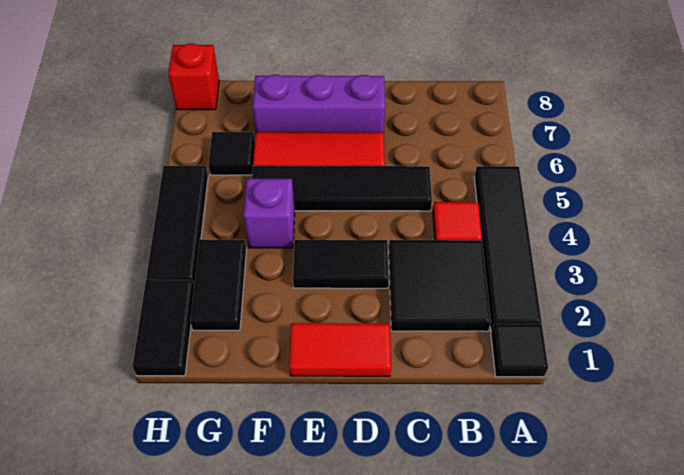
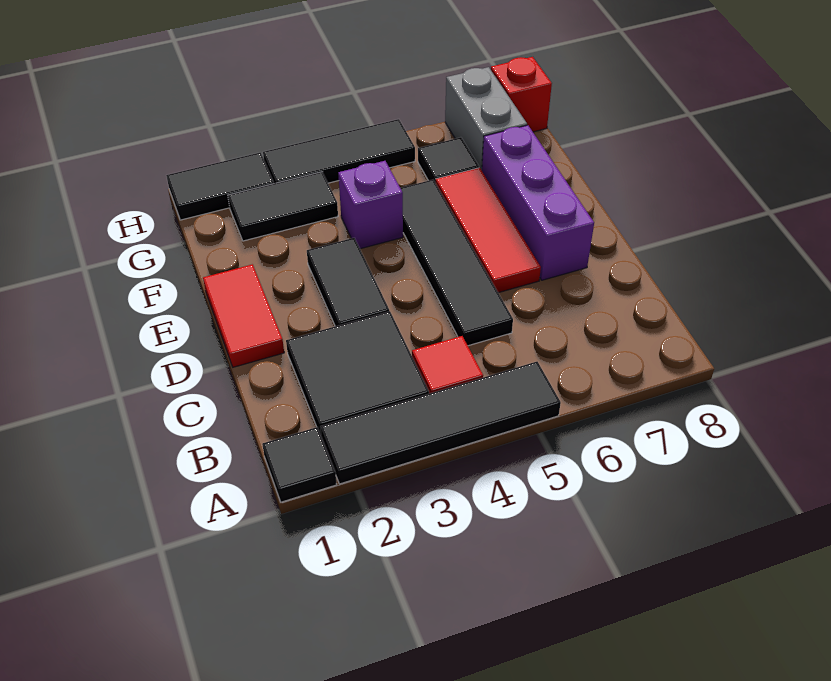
none -> grey 1x2 brick [445,67,527,170]

